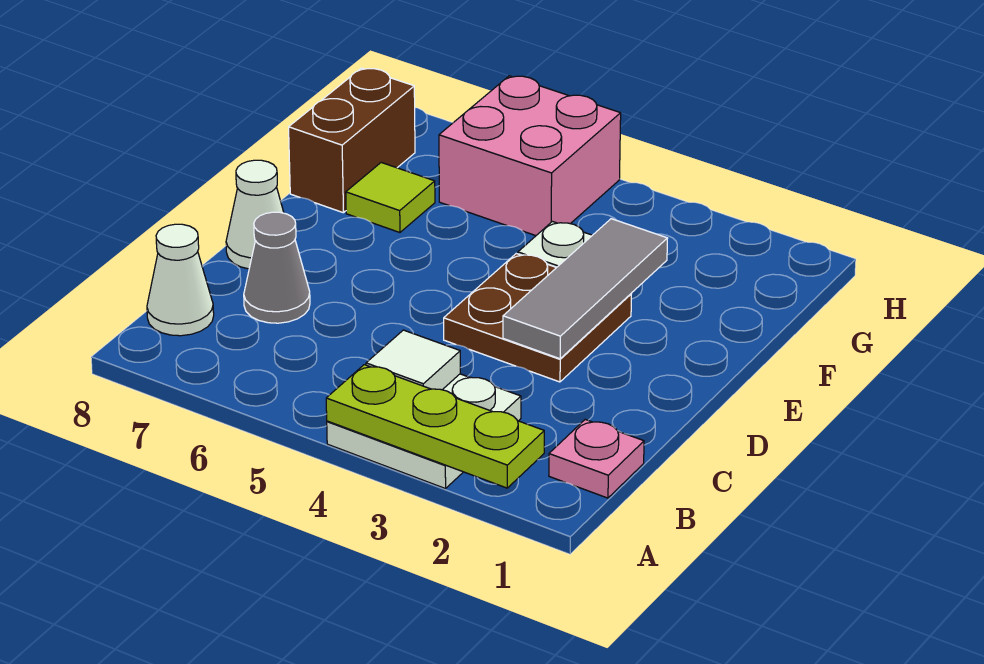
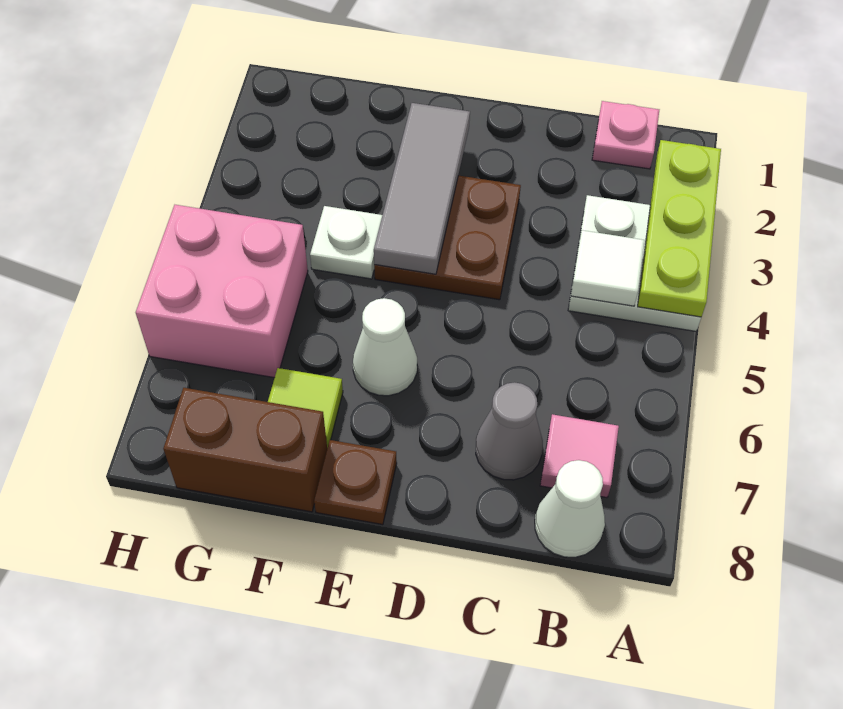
none -> pink 1x1 tile [540,414,619,498]
grey 1x3 tile [503,219,668,359] -> grey 1x3 tile turned to [374,103,470,274]
white 1x1 cone [226,160,284,269] -> white 1x1 cone moved to [353,298,417,396]
none -> brown 1x1 plate [314,440,397,525]

